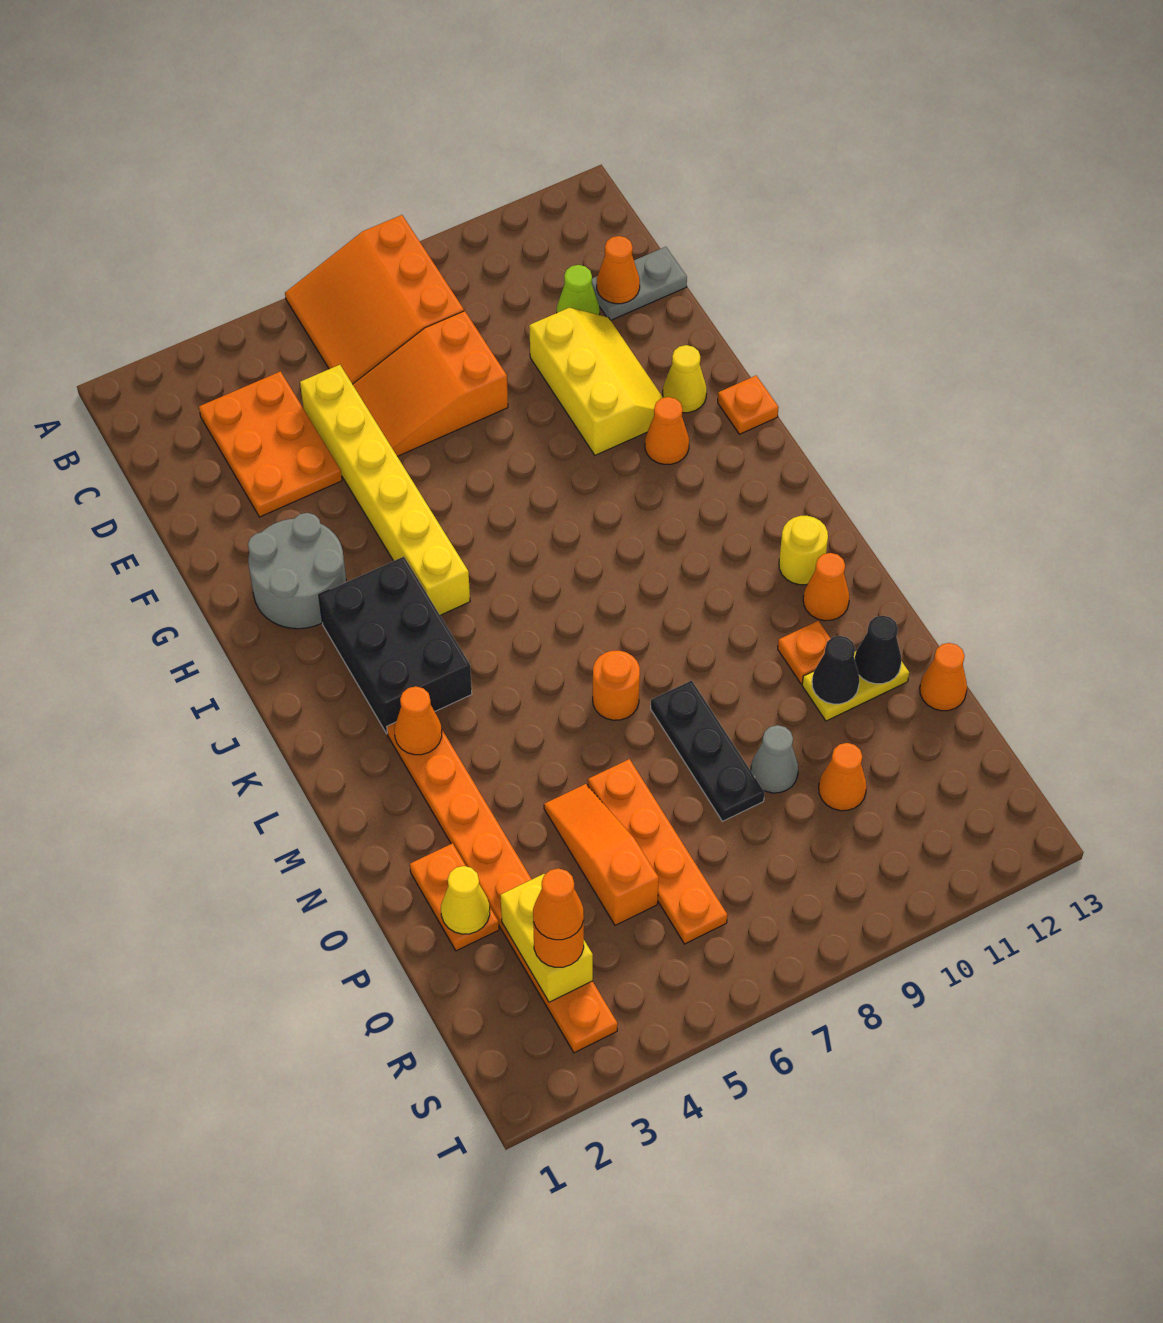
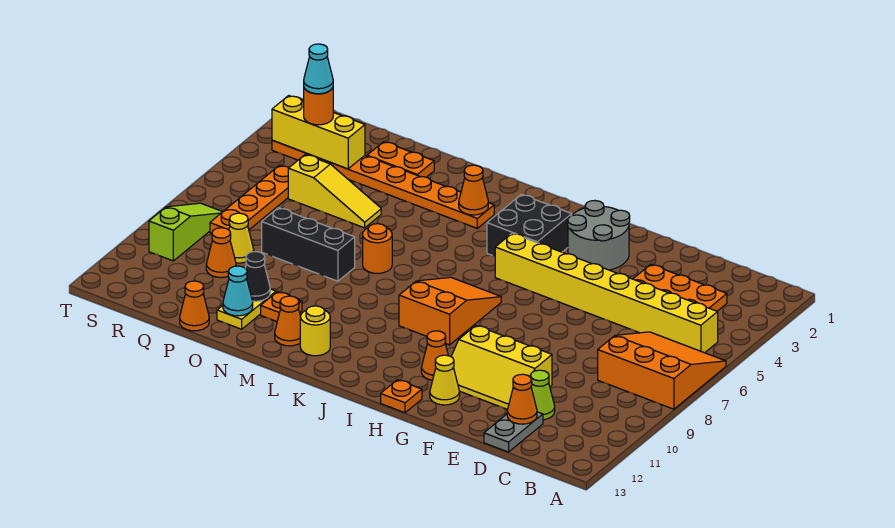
yellow 1x6 brick [300,365,470,615] -> yellow 1x8 brick [495,233,718,353]
orange 2x3 slope [353,311,508,456] -> orange 2x3 slope moved to [399,277,501,345]
black 2x3 brick [319,557,472,733] -> black 2x2 brick [487,194,572,256]
black 1x3 plate [651,680,764,821] -> black 1x3 brick [262,208,355,281]
orange 1x3 slope [544,784,659,925] -> yellow 1x3 slope [288,155,381,228]
orange 1x4 plate [588,759,727,944] -> orange 1x4 plate turned to [210,165,289,233]
black 1x1 cone [855,616,901,684] -> cyan 1x1 cone [223,266,253,316]
yellow 1x1 cone [441,866,490,934] -> yellow 1x1 cone moved to [229,213,254,263]
grey 1x1 cone [751,725,798,793] -> none
yellow 1x2 brick [501,874,593,1002] -> yellow 1x3 brick [272,96,365,169]
orange 1x1 cone [533,868,584,940] -> cyan 1x1 cone [304,44,333,94]
none -> lime 1x3 slope [149,203,223,261]

